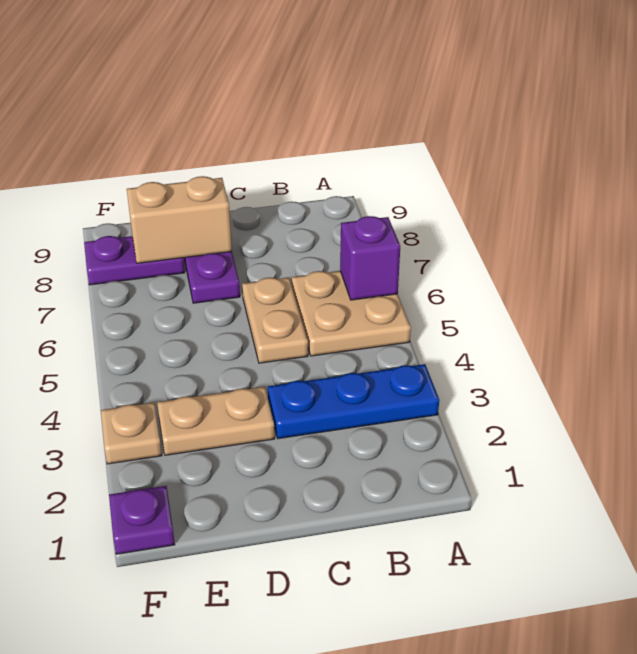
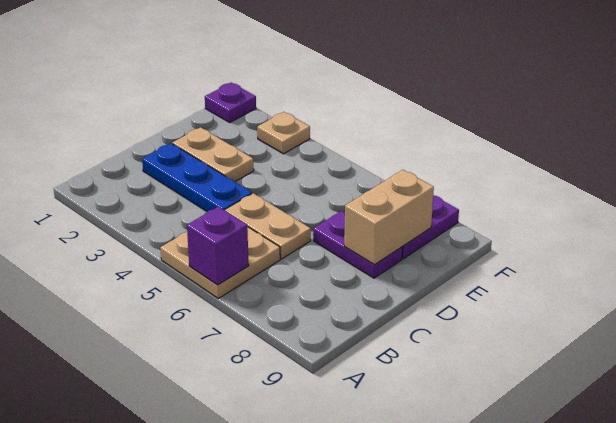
blue 1x3 plate [268,364,439,439] -> blue 1x3 plate turned to [142,143,252,212]
tan 1x2 plate [157,387,275,455] -> tan 1x2 plate turned to [173,127,254,182]

